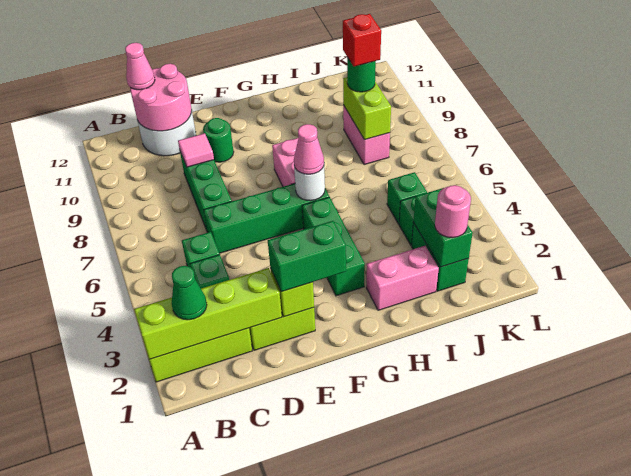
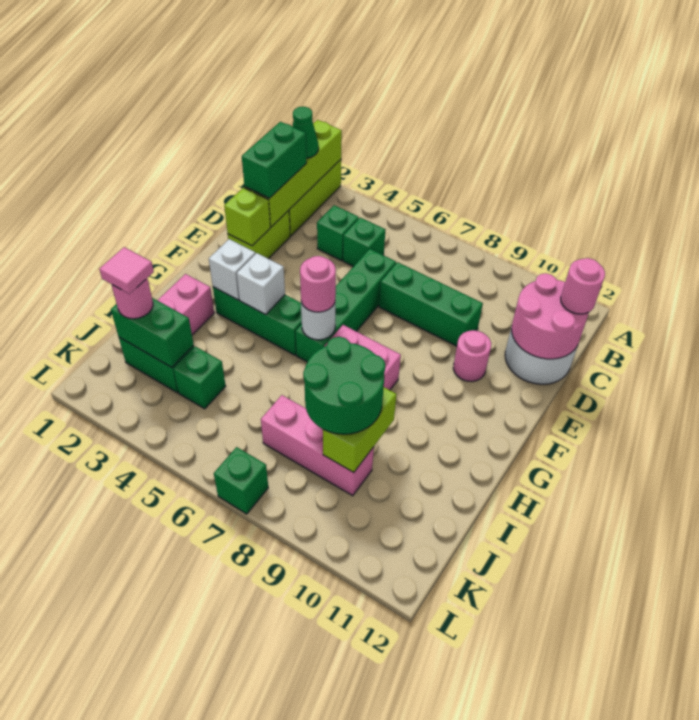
pink 1x1 cone [125,43,155,90] -> pink 1x1 round brick [561,258,605,314]
pink 1x1 tile [178,133,214,167] -> pink 1x1 tile moved to [99,247,154,294]
green 1x2 brick [268,221,346,292] -> green 1x2 brick moved to [242,122,306,198]
green 1x1 round brick [203,118,234,162] -> pink 1x1 round brick [453,330,491,382]
none -> white 1x1 brick [209,239,255,300]
none -> white 1x1 brick [237,253,285,314]
pink 1x1 cone [294,124,324,174] -> pink 1x1 round brick [300,256,336,312]
green 1x1 brick [387,172,427,224] -> green 1x1 brick moved to [214,447,268,514]
pink 1x2 brick [343,105,390,165] -> pink 1x3 brick [261,395,374,496]
lime 1x2 brick [343,77,391,140] -> lime 1x2 brick turned to [323,387,397,473]
green 1x1 round brick [347,57,376,92] -> green 2x2 round brick [303,337,385,434]
red 1x1 brick [343,14,381,66] -> none

